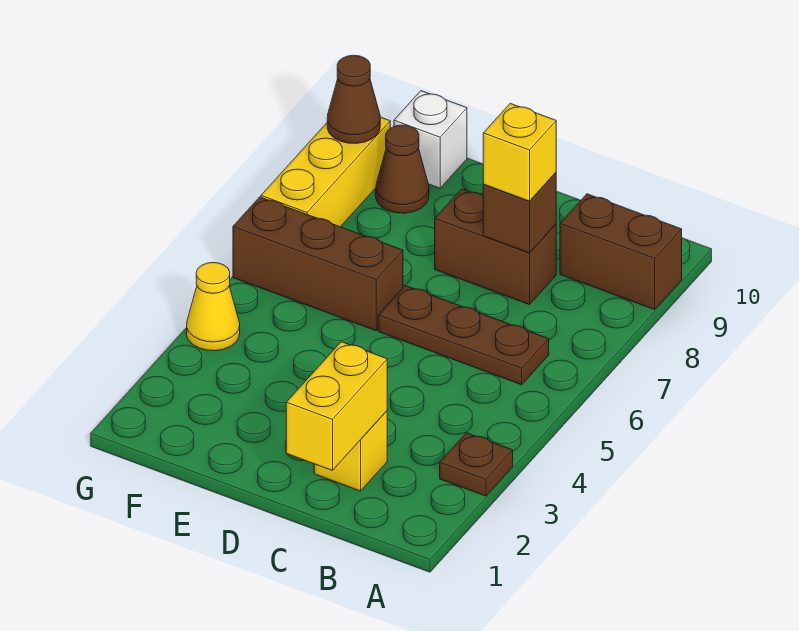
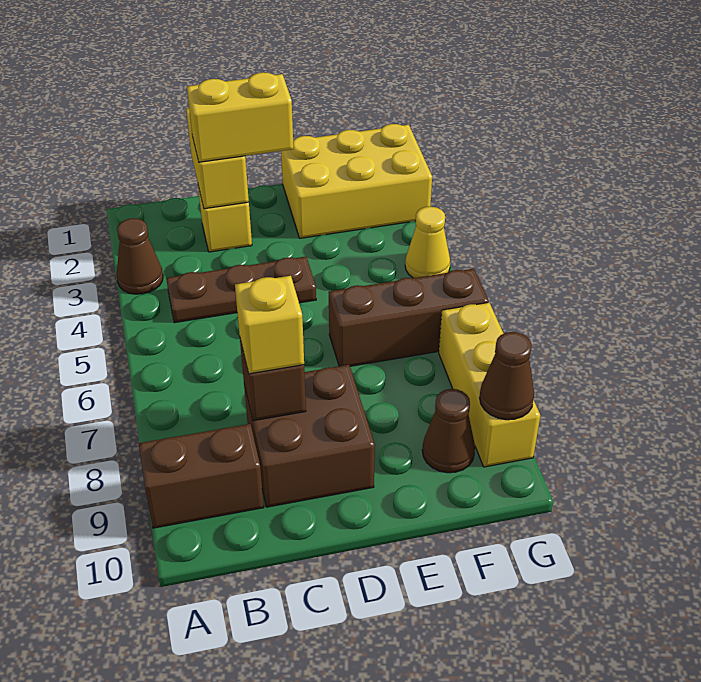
brown 1x1 plate [440,433,513,496] -> brown 1x1 cone [117,218,163,294]
brown 1x3 plate [378,286,549,385] -> brown 1x3 plate moved to [166,257,316,323]
none -> yellow 1x2 brick [187,72,294,162]
brown 1x2 brick [435,189,556,305] -> brown 2x2 brick [244,365,375,507]
none -> yellow 2x3 brick [281,124,432,238]
white 1x1 brick [394,91,467,188] -> none

